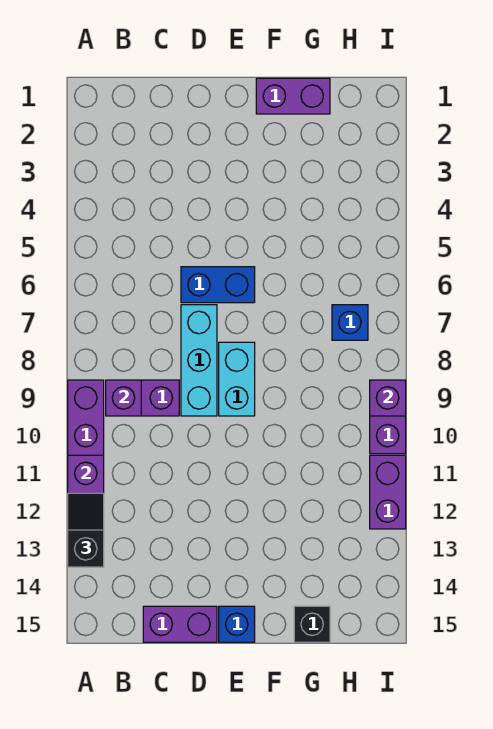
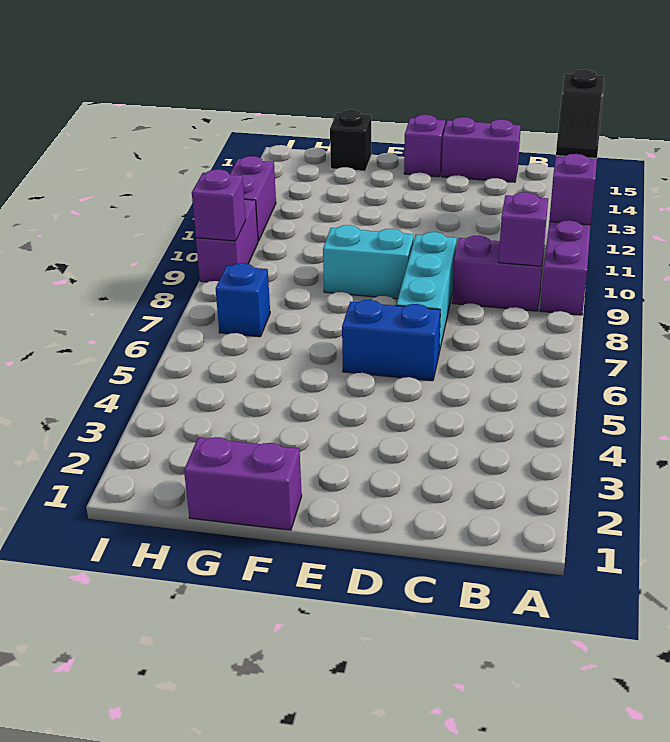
cyan 1x2 brick [219,342,255,416] -> cyan 1x2 brick turned to [323,225,414,299]
blue 1x1 brick [219,606,255,642] -> purple 1x1 brick [404,115,445,177]

